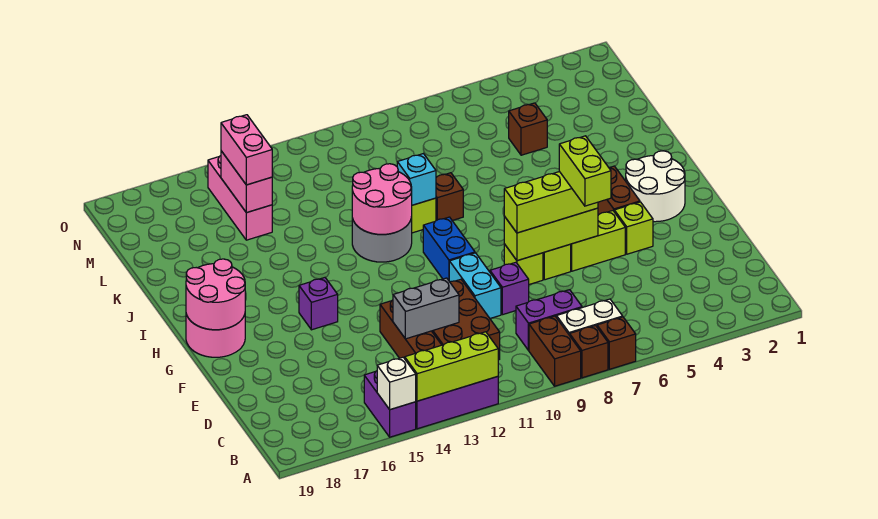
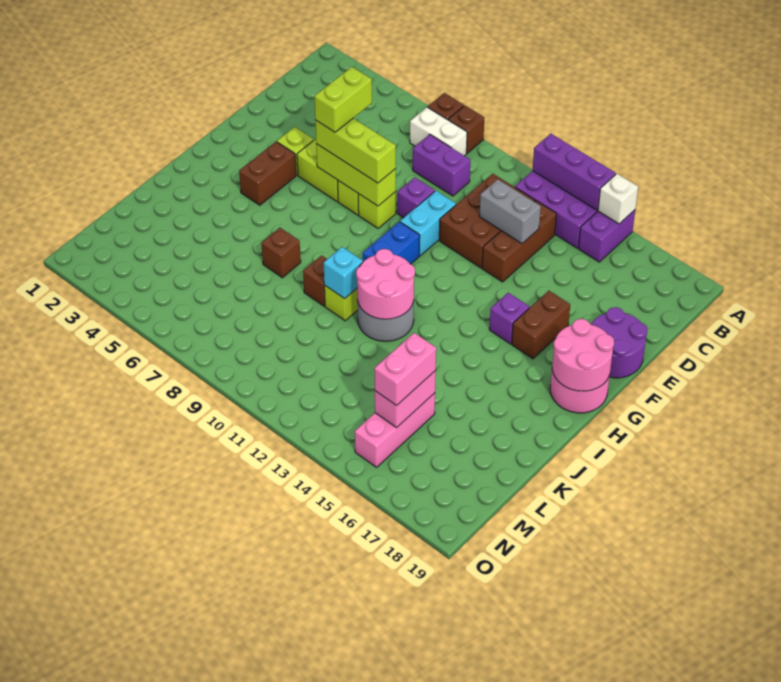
brown 1x2 brick [529,316,581,386] -> brown 1x2 brick moved to [512,291,570,359]
lime 1x3 brick [405,332,498,401] -> purple 1x3 brick [532,134,616,210]
none -> purple 2x2 round brick [591,307,647,378]
white 2x2 round brick [626,151,685,222] -> none
brown 1x1 brick [509,103,547,155] -> brown 1x1 brick moved to [261,228,301,278]

